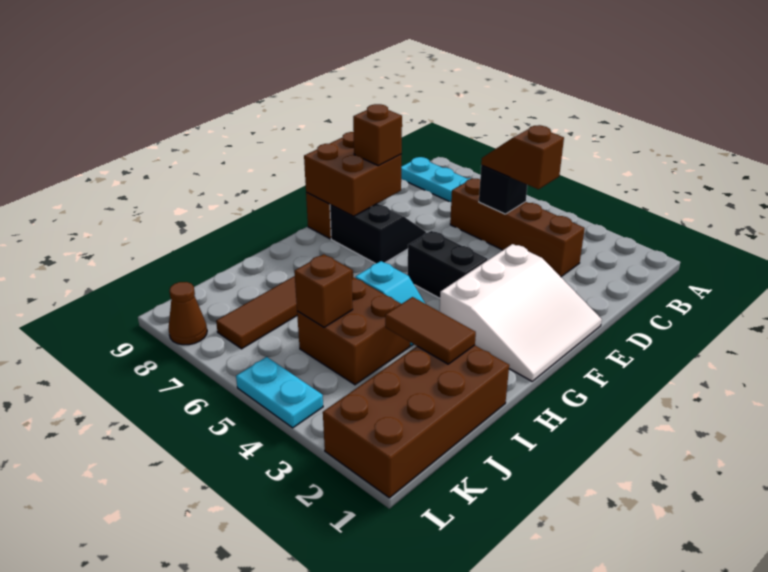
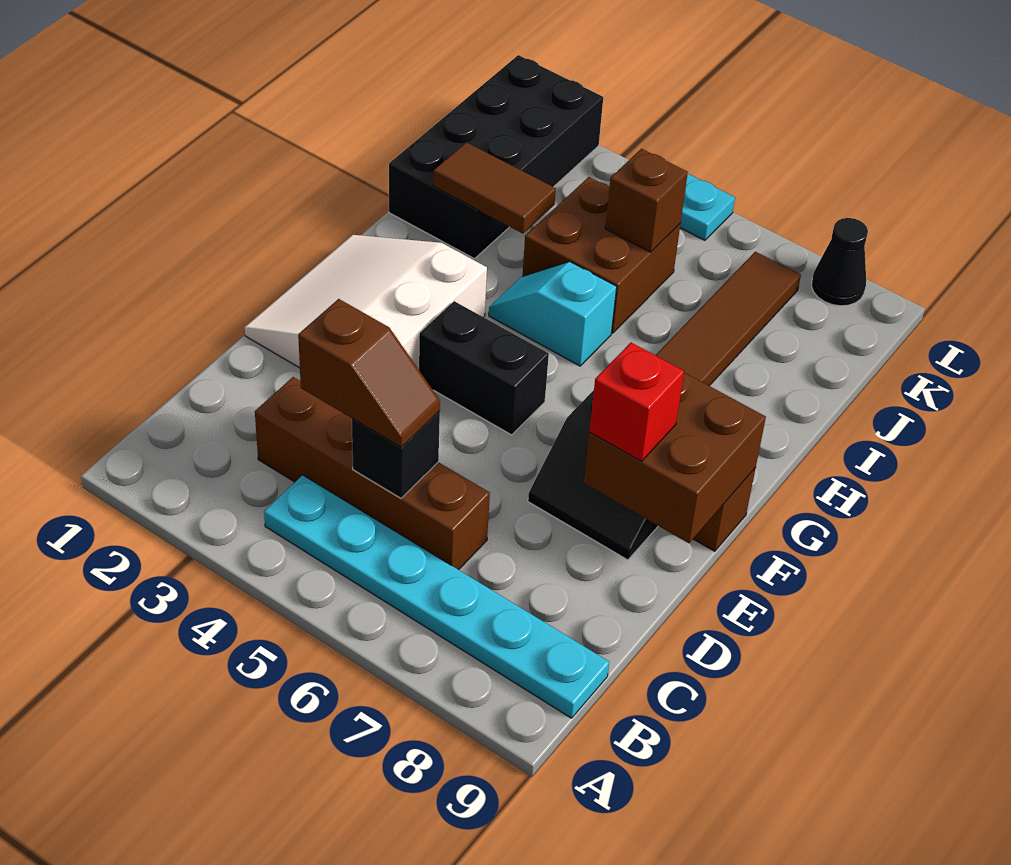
brown 1x1 brick [353,104,402,166] -> red 1x1 brick [589,343,684,461]
brown 2x4 brick [323,345,509,498] -> black 2x4 brick [389,55,603,259]
brown 1x1 cone [169,282,207,345] -> black 1x1 cone [812,218,868,306]

